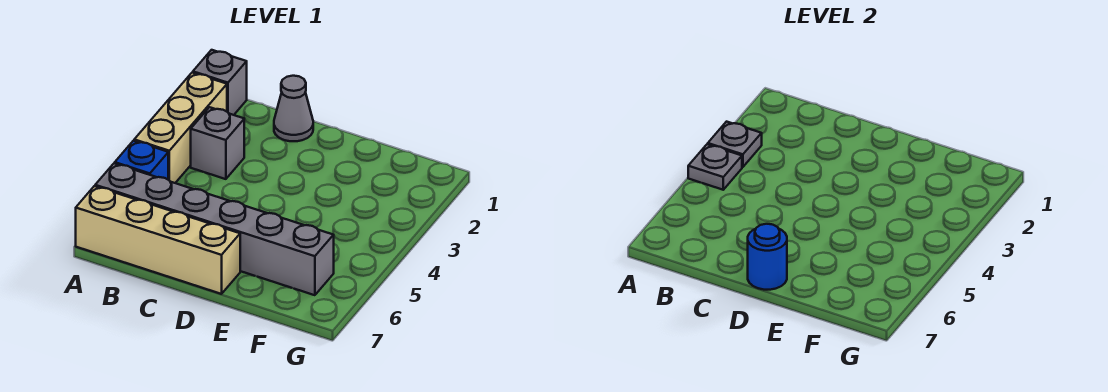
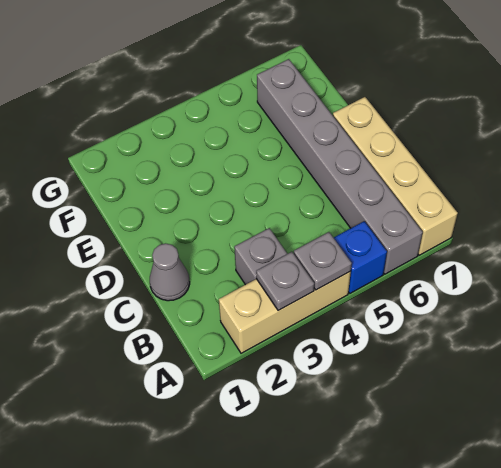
grey 1x1 brick [193,50,247,115] -> none
blue 1x1 round brick [748,224,787,290] -> none

